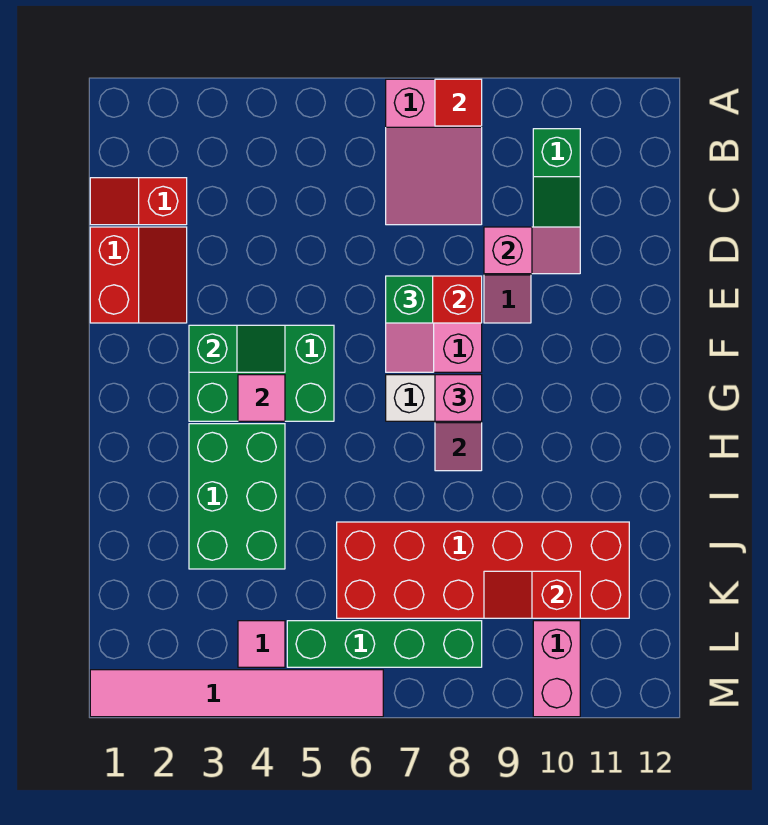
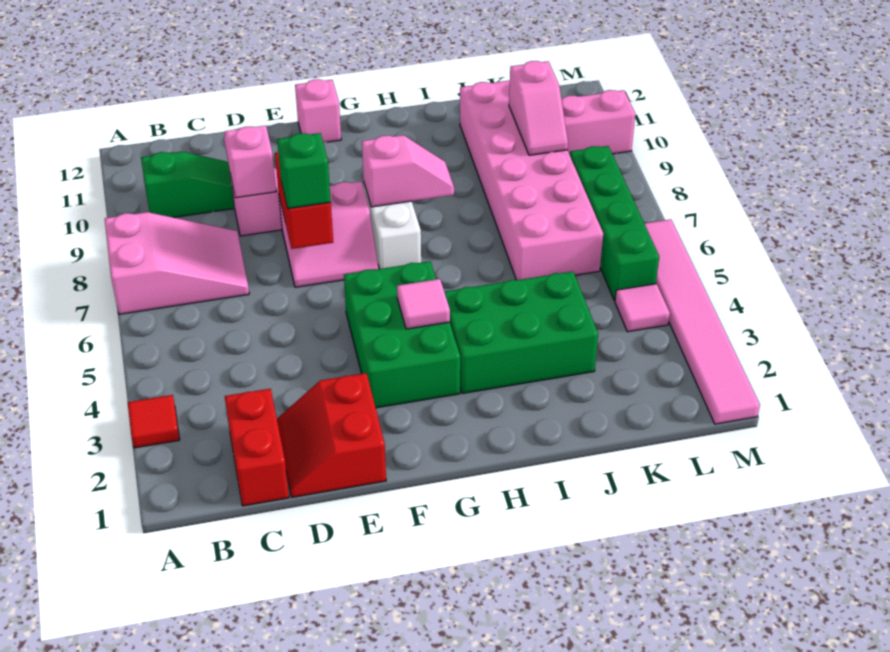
red 1x1 tile [435,79,482,126] -> red 1x1 tile moved to [128,395,180,448]
red 1x2 slope [90,178,187,225] -> red 1x2 brick [225,389,289,506]
red 2x2 slope [90,227,187,323] -> red 2x2 slope turned to [277,373,386,497]
green 1x2 slope [189,325,285,372] -> none
pink 1x1 brick [435,375,482,421] -> pink 1x1 brick moved to [295,79,341,142]
red 2x6 brick [337,522,629,618] -> pink 2x6 brick [460,81,603,280]
red 1x2 slope [484,571,580,618] -> pink 1x2 slope [509,61,568,155]

